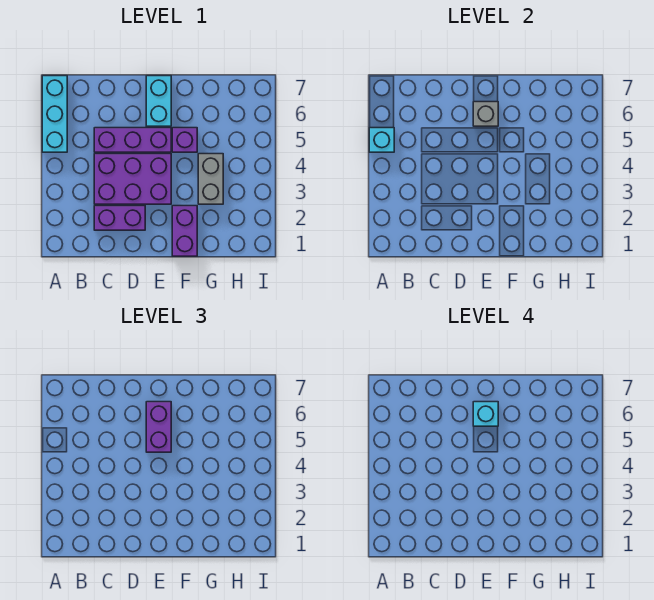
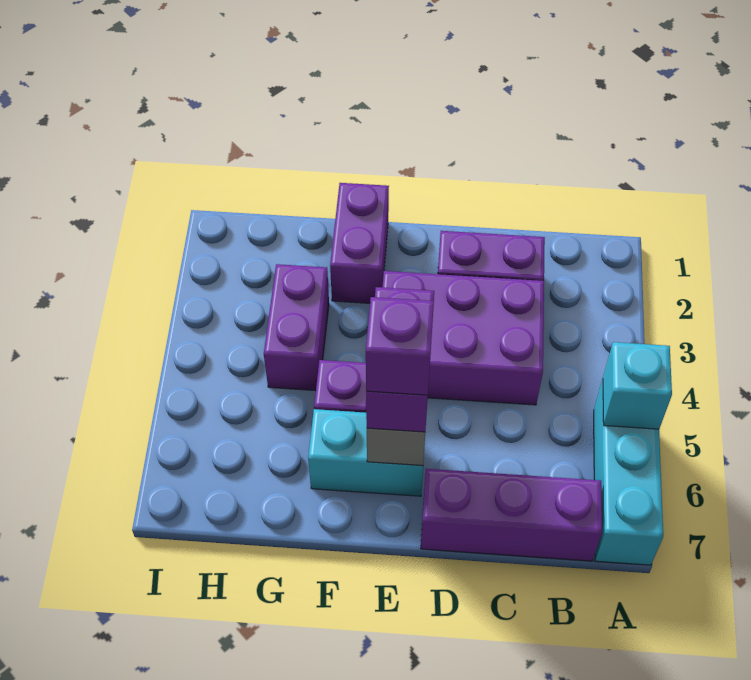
purple 1x3 brick [94,128,171,152] -> purple 1x3 brick moved to [421,469,602,561]
cyan 1x2 brick [146,76,171,126] -> cyan 1x2 brick turned to [308,409,423,496]
cyan 1x1 brick [473,402,498,426] -> purple 1x1 brick [366,297,434,395]
grey 1x2 brick [198,154,223,204] -> purple 1x2 brick [264,264,329,391]

